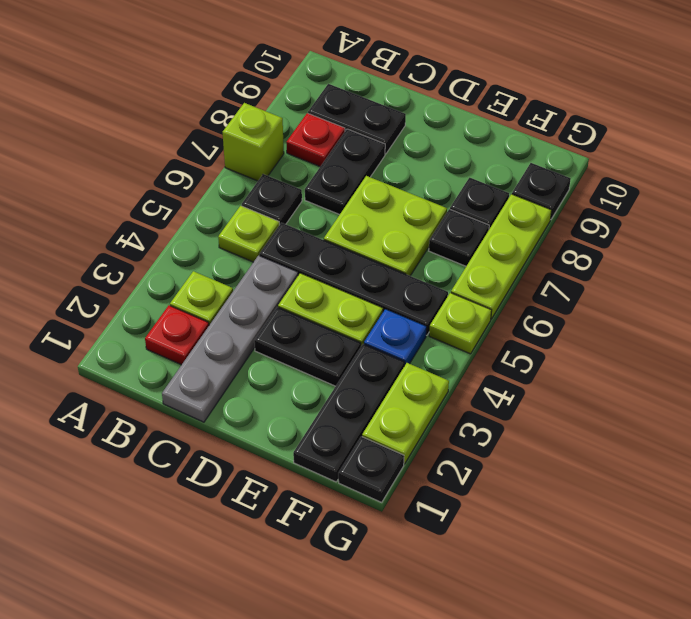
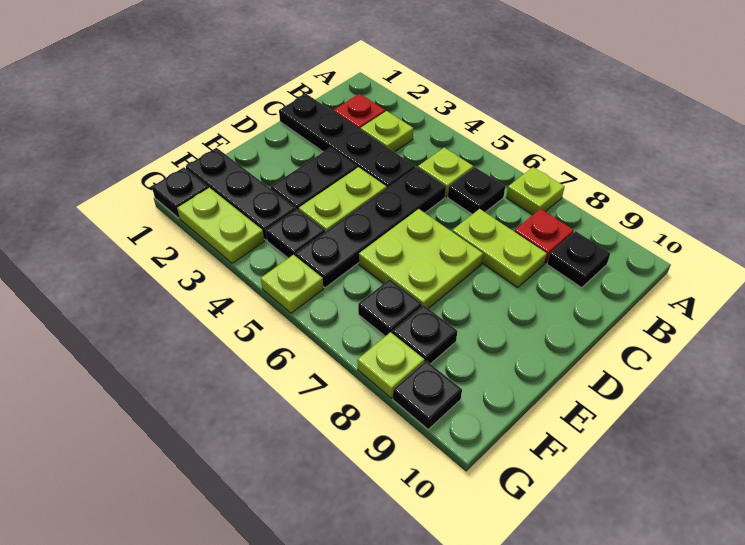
lime 1x1 brick [223,103,284,181] -> lime 1x1 plate [506,167,565,215]
black 1x2 plate [308,84,406,154] -> black 1x1 plate [547,231,610,288]
grey 1x4 plate [162,256,298,422] -> black 1x4 plate [279,94,415,188]
black 1x2 plate [305,129,385,215] -> lime 1x2 plate [452,209,547,288]
blue 1x1 plate [364,309,427,366] -> black 1x1 plate [266,209,325,258]
lime 1x3 plate [451,194,552,319] -> lime 1x1 plate [357,332,424,398]

